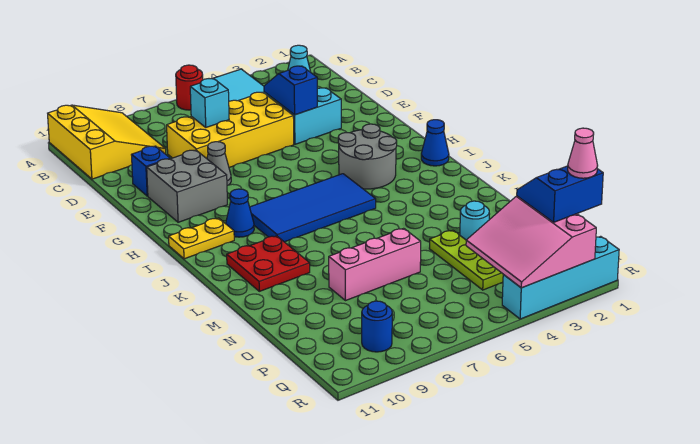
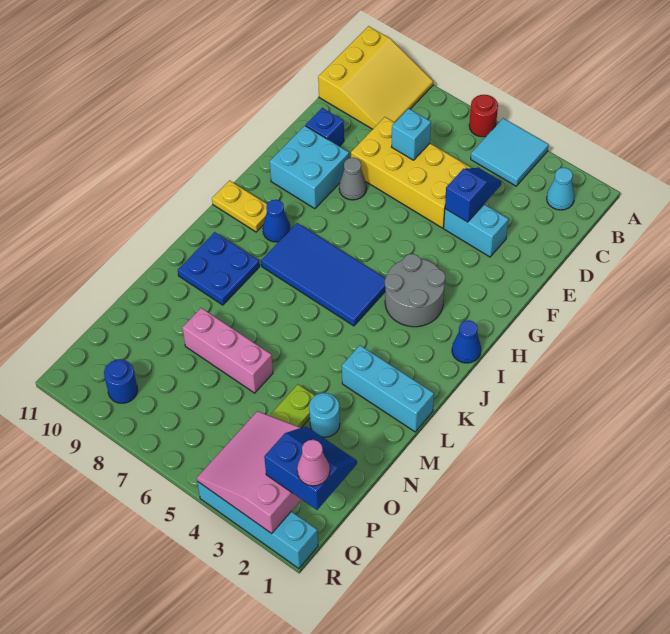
grey 2x2 brick [147,150,227,222] -> cyan 2x2 brick [270,126,349,209]
red 2x2 plate [227,236,310,291] -> blue 2x2 plate [178,232,260,305]
none -> cyan 1x3 brick [342,345,434,432]

